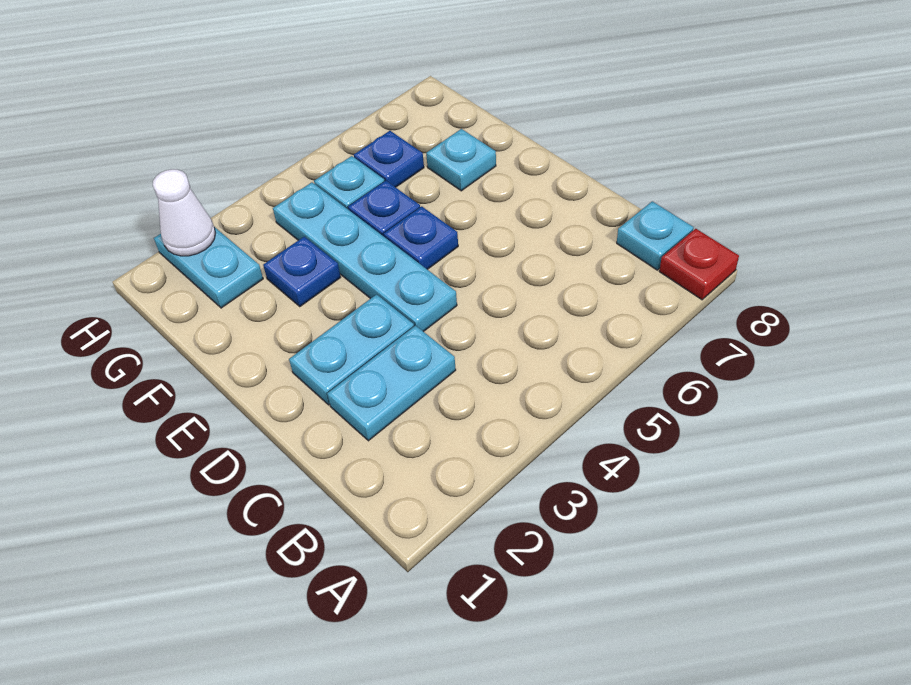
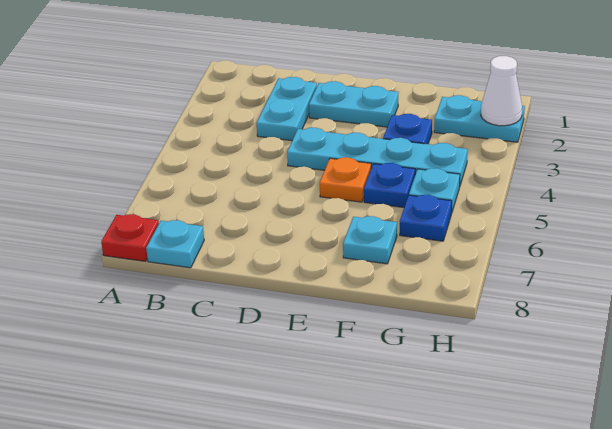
cyan 1x2 plate [289,294,414,405] -> cyan 1x2 plate turned to [309,81,399,127]
blue 1x1 plate [384,206,458,269] -> orange 1x1 plate [320,157,371,202]

